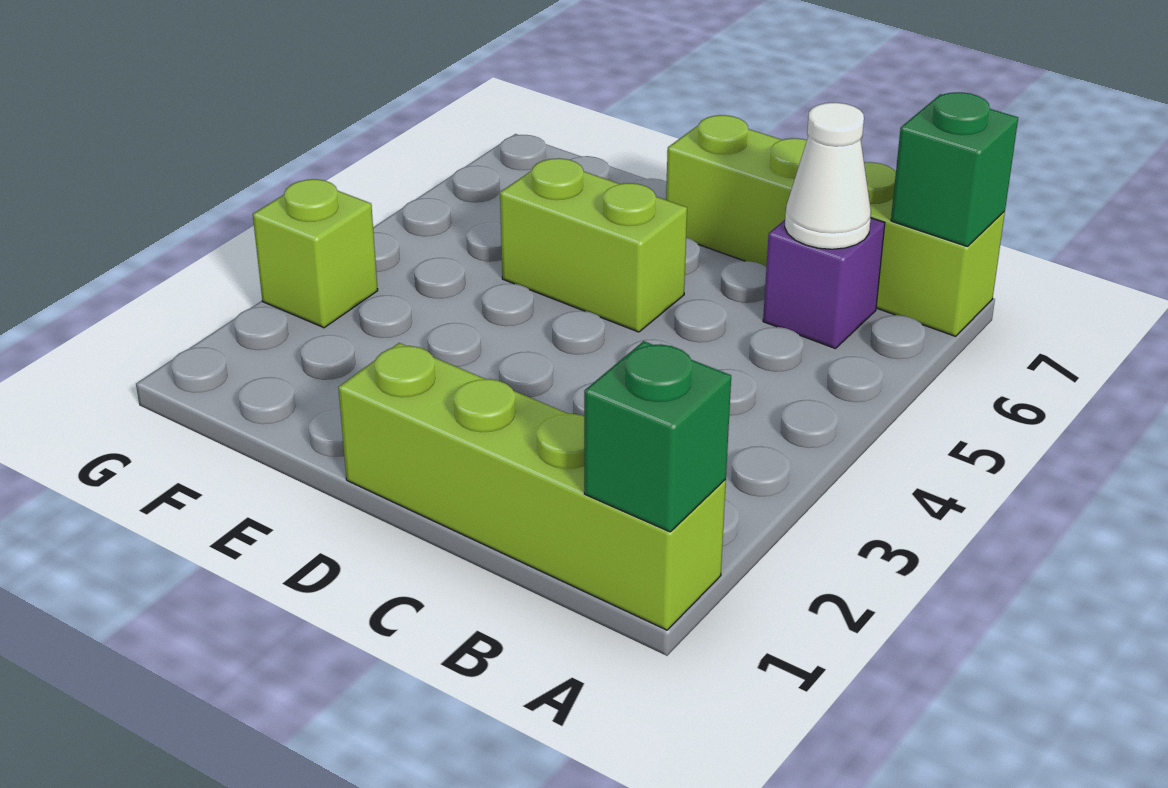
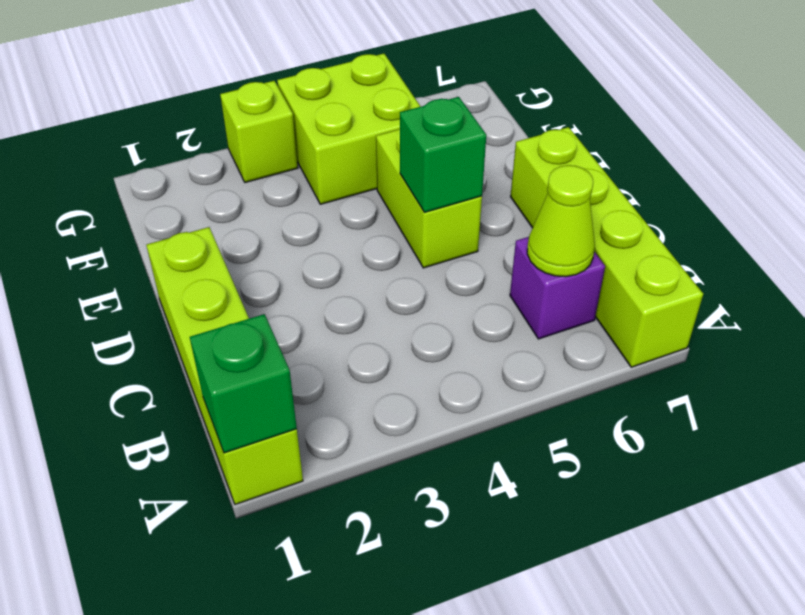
green 1x1 brick [891,92,1018,247] -> green 1x1 brick moved to [400,97,486,212]
white 1x1 cone [785,103,871,249] -> lime 1x1 cone [527,165,595,277]
none -> lime 2x2 brick [277,54,421,204]

